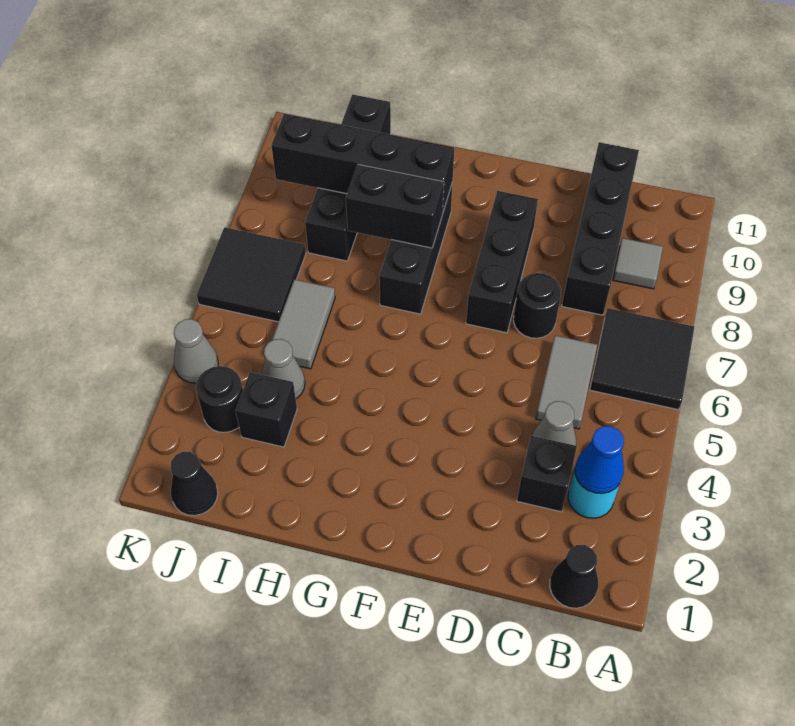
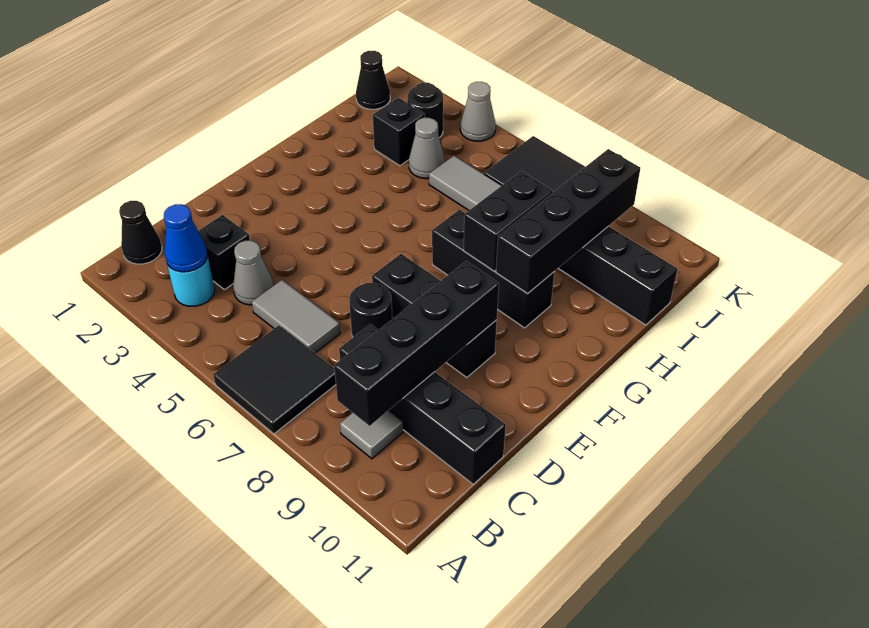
none -> black 1x4 brick [334,261,499,426]

